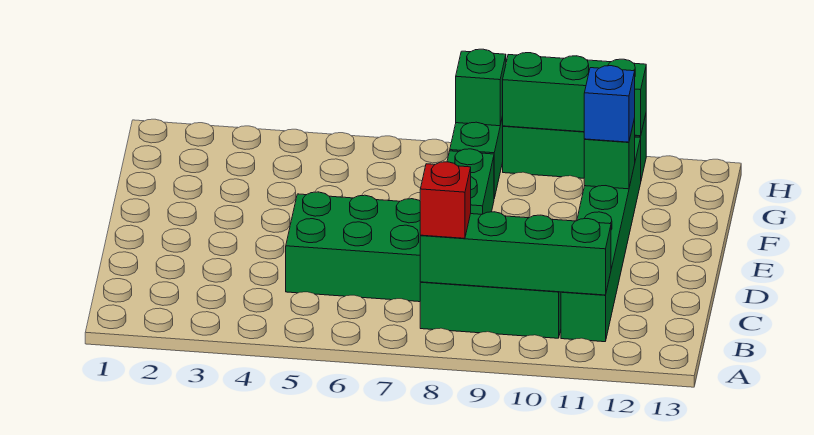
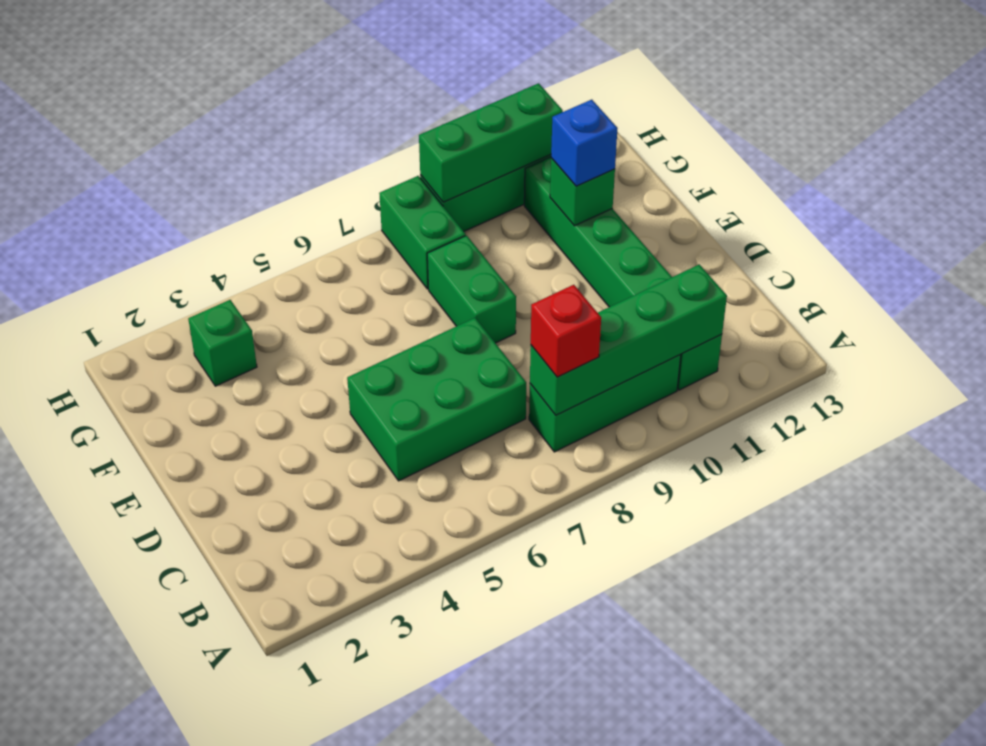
green 1x1 brick [456,49,506,126] -> green 1x1 brick moved to [188,300,257,386]

